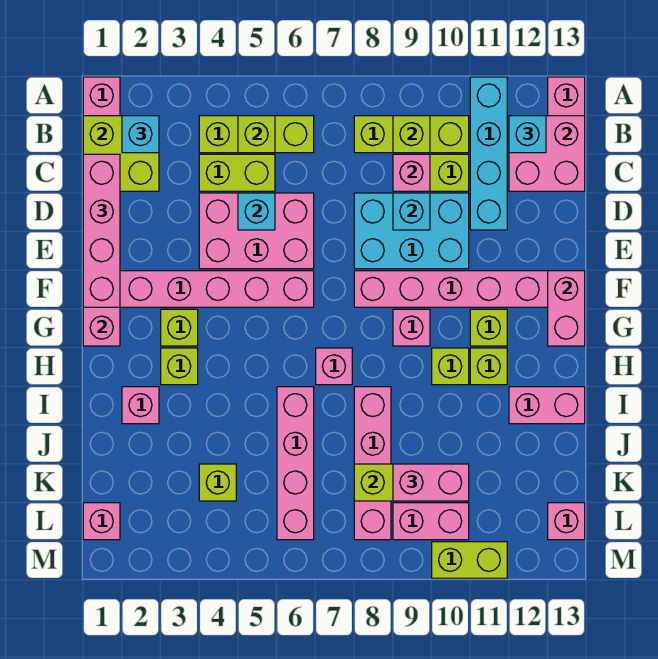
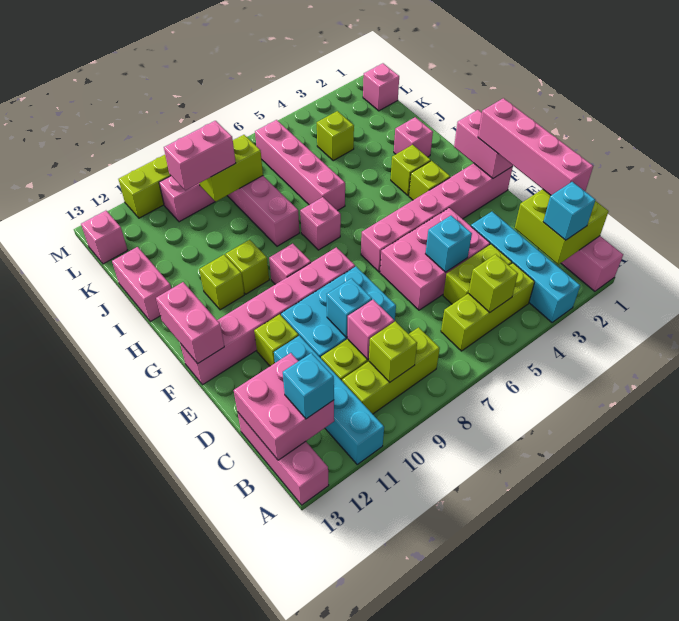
none -> cyan 1x4 brick [471,212,580,323]
lime 1x1 brick [470,309,507,346] -> lime 1x1 brick moved to [254,314,299,366]
pink 1x2 brick [509,387,585,424] -> pink 1x2 brick turned to [112,247,171,322]

